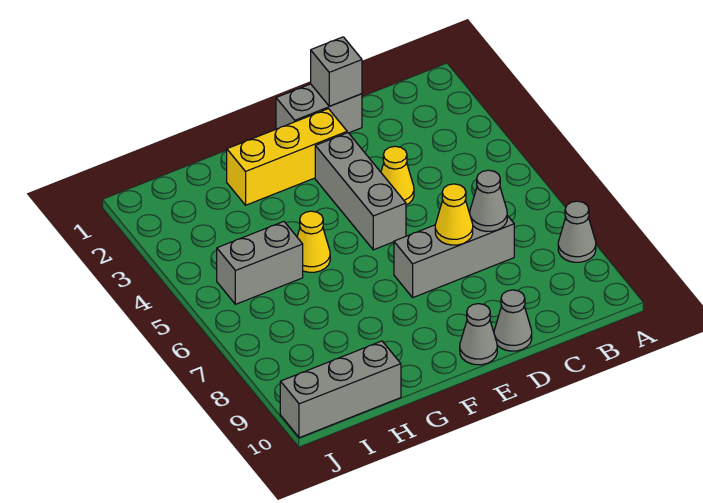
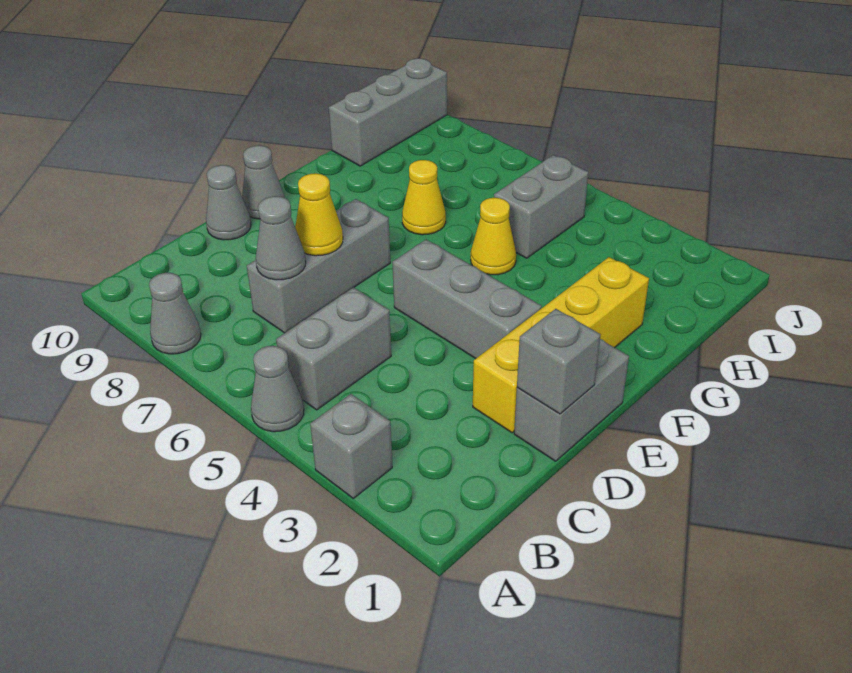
none -> grey 1x1 brick [310,394,392,498]
none -> grey 1x1 cone [251,346,304,432]
none -> grey 1x2 brick [276,287,391,410]
yellow 1x1 cone [381,146,414,205] -> yellow 1x1 cone moved to [402,160,446,235]
yellow 1x3 brick [227,109,347,205] -> yellow 1x4 brick [473,257,649,433]

